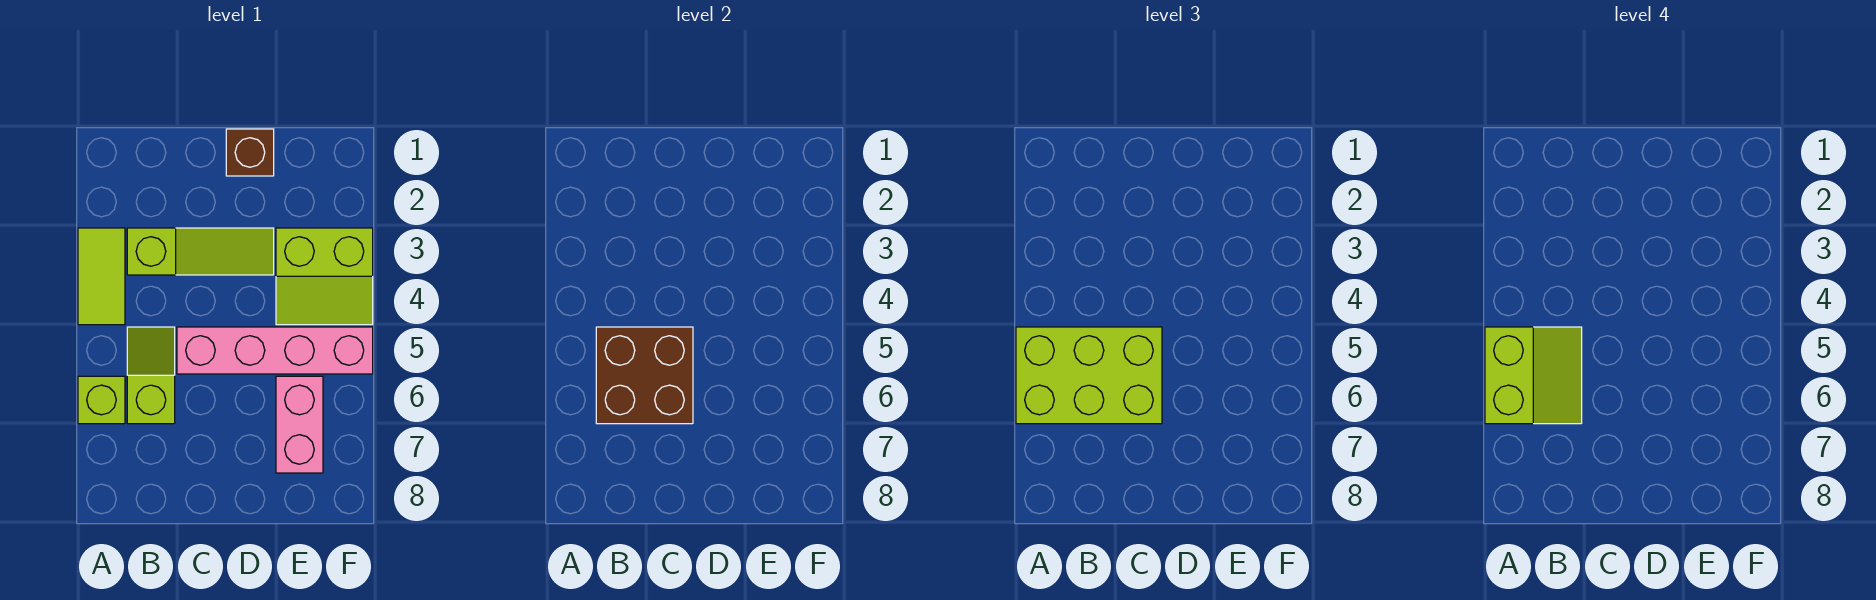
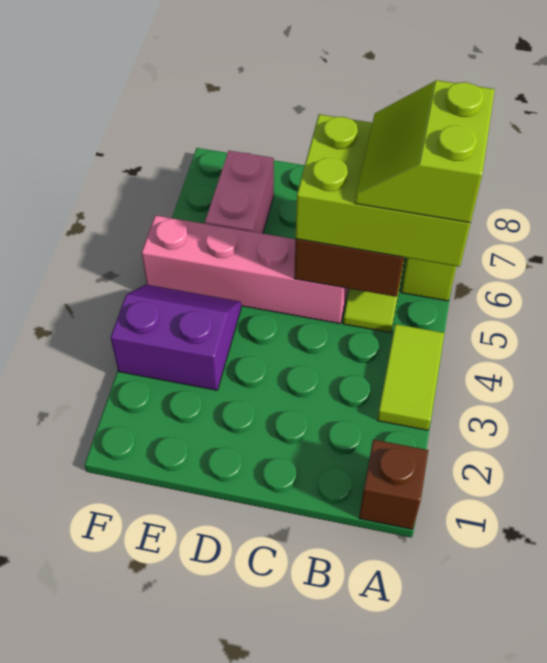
lime 1x3 slope [127,228,274,275] -> none
brown 1x1 brick [226,129,274,176] -> brown 1x1 brick moved to [359,439,428,529]
lime 2x2 slope [276,228,373,325] -> purple 2x2 slope [111,285,241,390]

